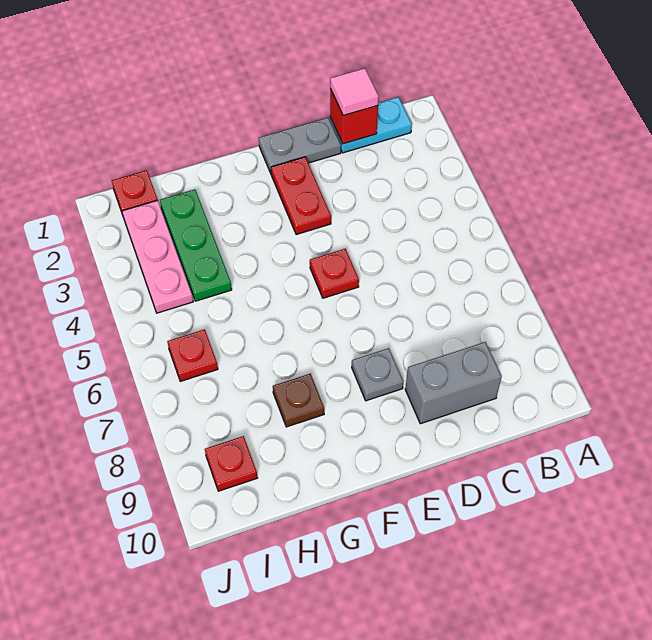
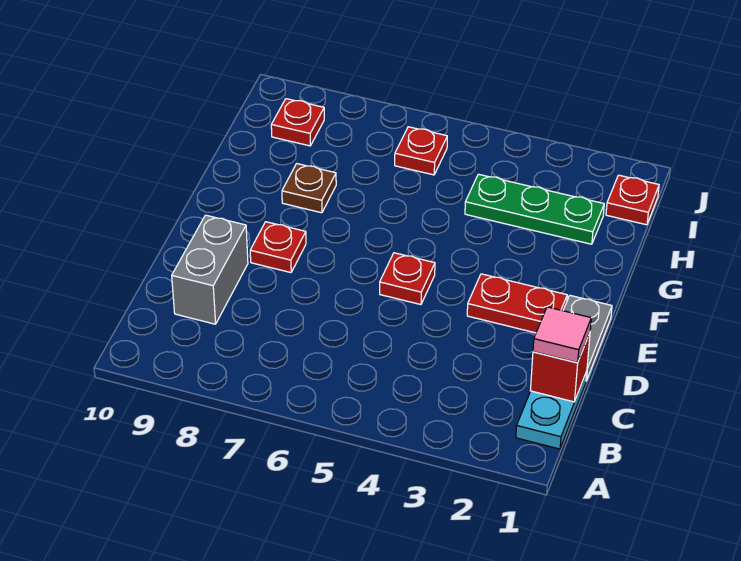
grey 1x1 plate [352,348,403,401] -> red 1x1 plate [250,222,306,273]
pink 1x3 plate [122,200,193,313] -> none

